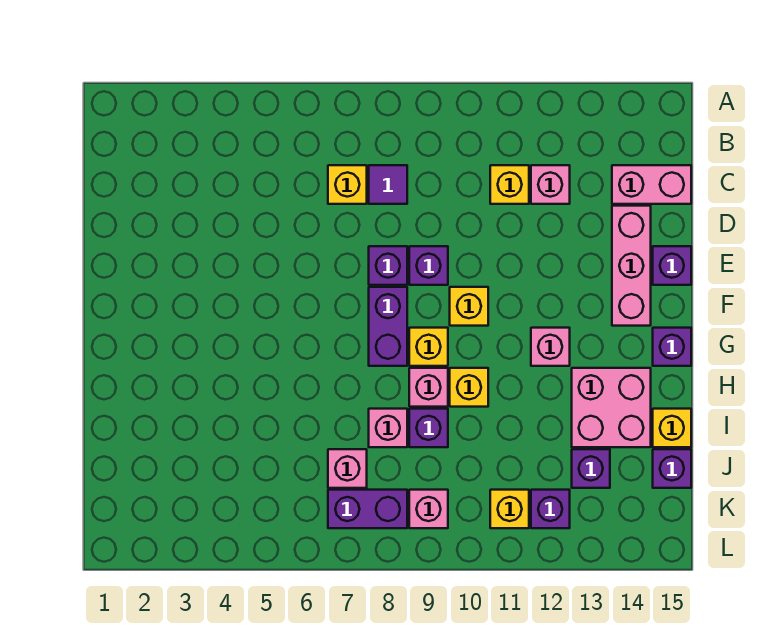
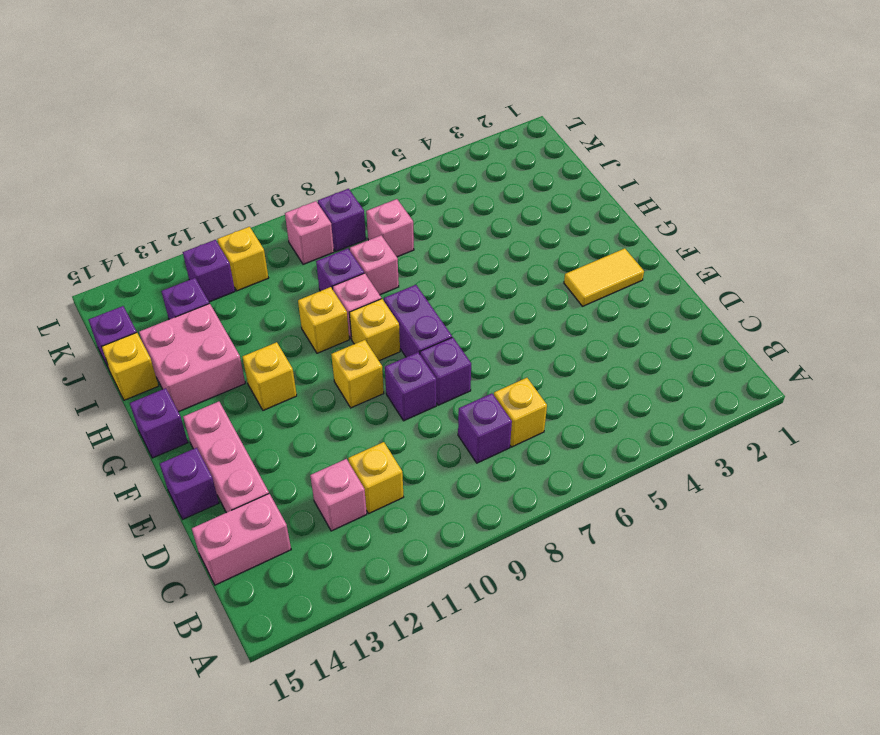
purple 1x1 tile [369,165,407,204] -> purple 1x1 brick [458,393,512,463]
none -> yellow 1x2 tile [564,248,644,306]
pink 1x1 brick [531,328,570,366] -> yellow 1x1 brick [243,342,297,410]
purple 1x2 brick [328,490,407,528] -> purple 1x1 brick [318,189,366,251]

